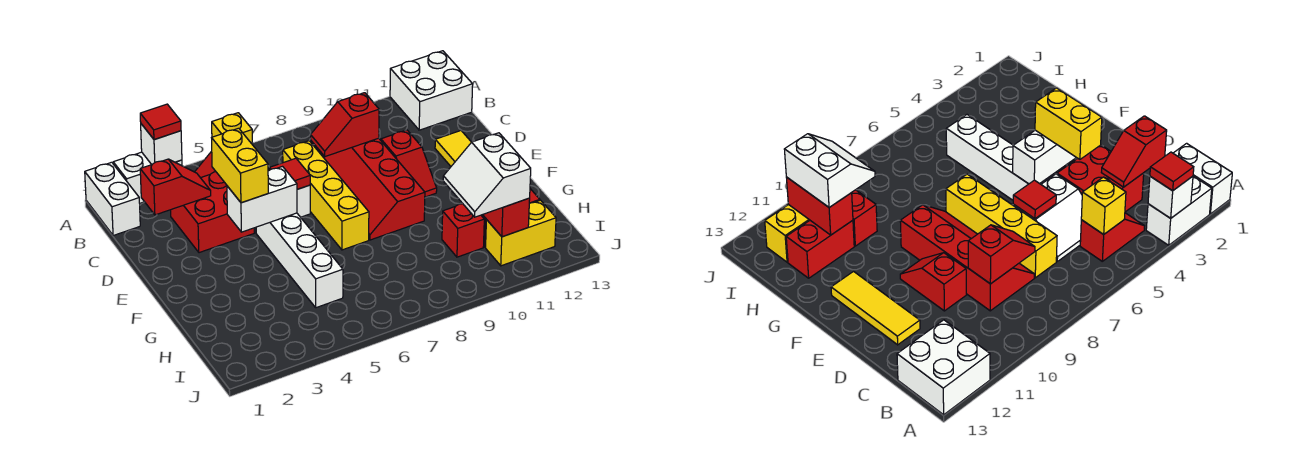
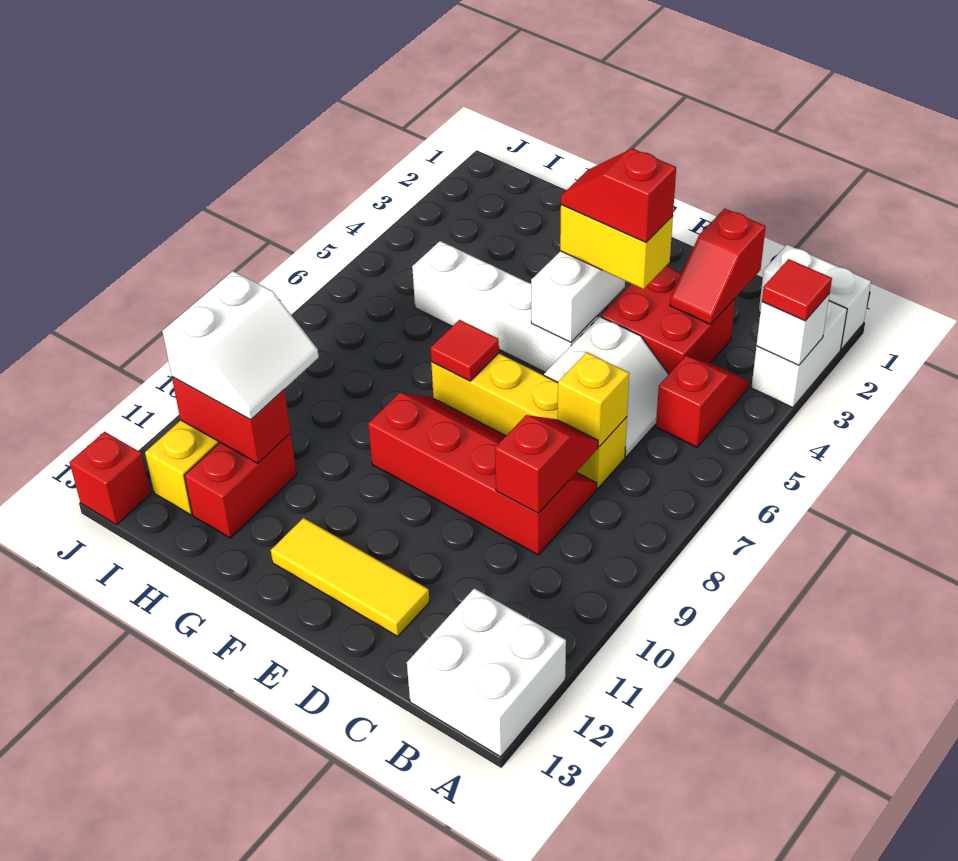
yellow 1x1 brick [212,113,253,145] -> yellow 1x1 brick moved to [558,352,629,447]
red 1x1 tile [269,158,310,189] -> red 1x1 tile moved to [431,320,499,381]
red 1x2 slope [381,130,437,197] -> red 1x2 slope moved to [561,148,676,242]
red 1x1 brick [442,204,484,257] -> red 1x1 brick moved to [70,432,151,525]
white 2x2 slope [443,133,531,217] -> white 2x2 slope turned to [162,271,319,420]

